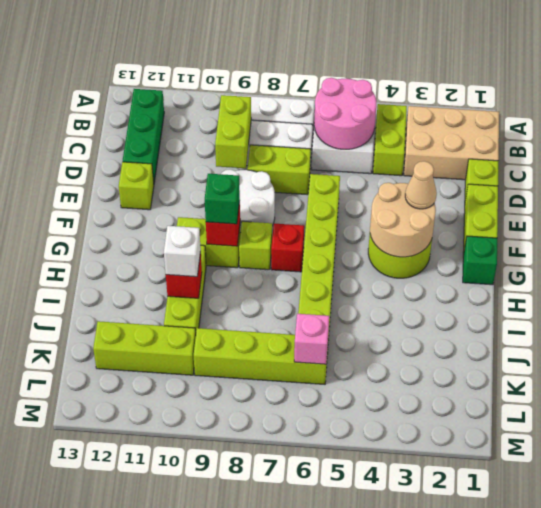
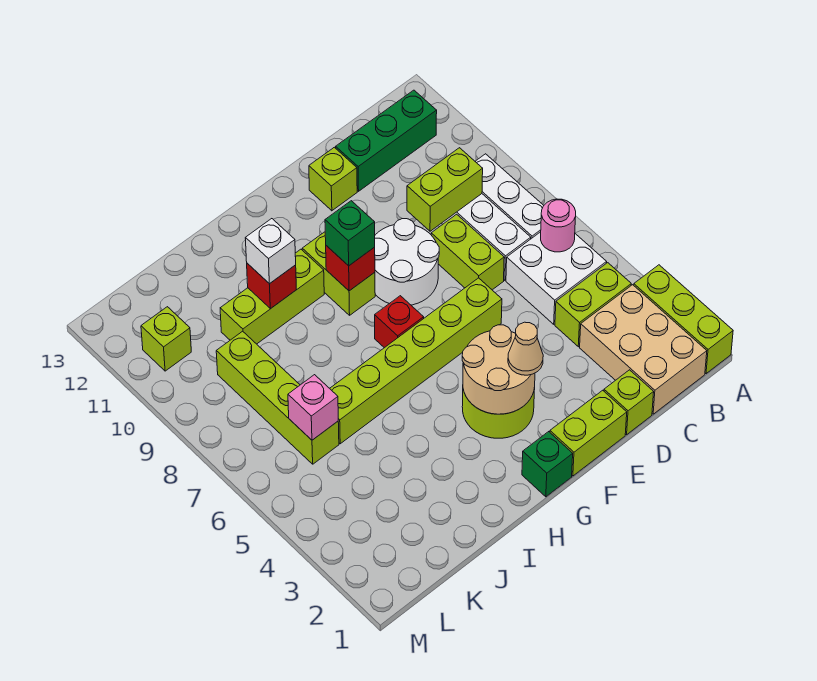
pink 2x2 round brick [314,78,376,149] -> pink 1x1 round brick [541,199,576,252]
lime 1x1 brick [239,221,272,270] -> lime 1x1 brick moved to [141,307,191,371]
lime 1x3 brick [93,321,196,375] -> lime 1x3 brick moved to [634,265,733,374]

